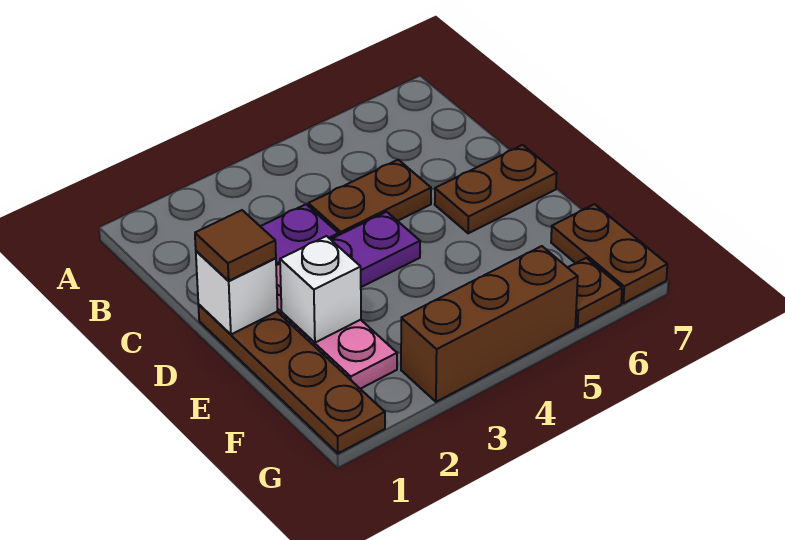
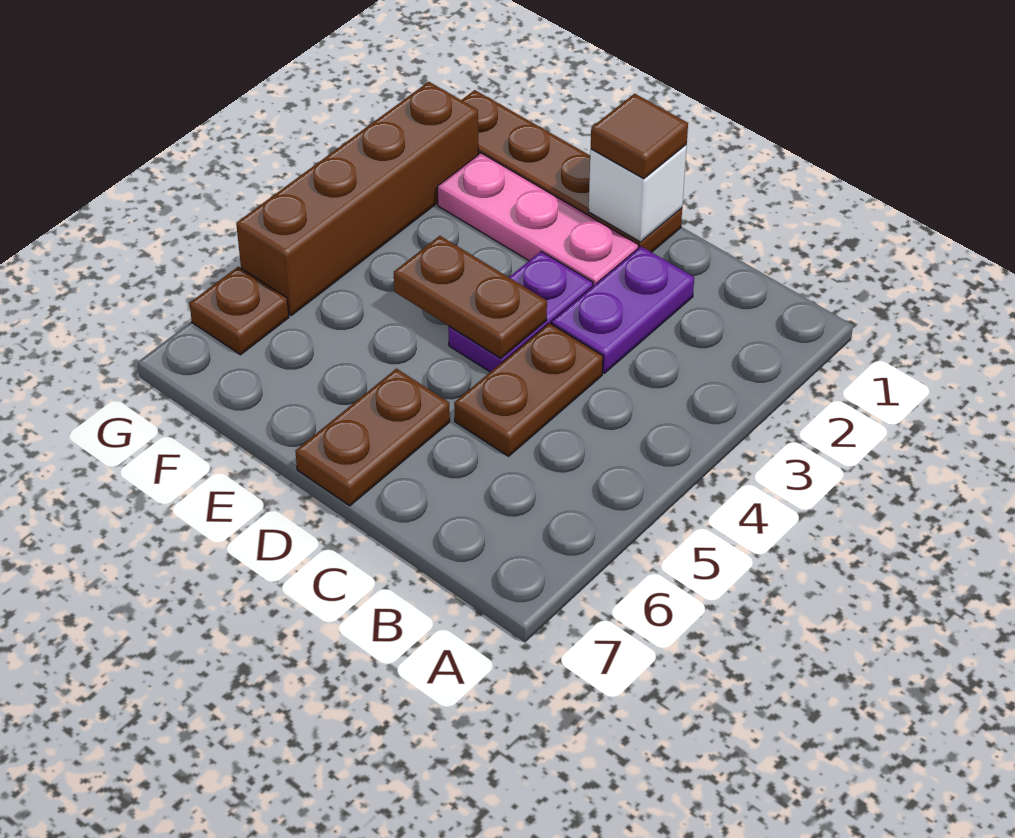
white 1x1 brick [280,236,361,343] -> none
brown 1x2 plate [551,204,667,303] -> brown 1x2 plate moved to [394,236,547,358]
brown 1x3 brick [401,246,578,402] -> brown 1x4 brick [236,82,478,315]

